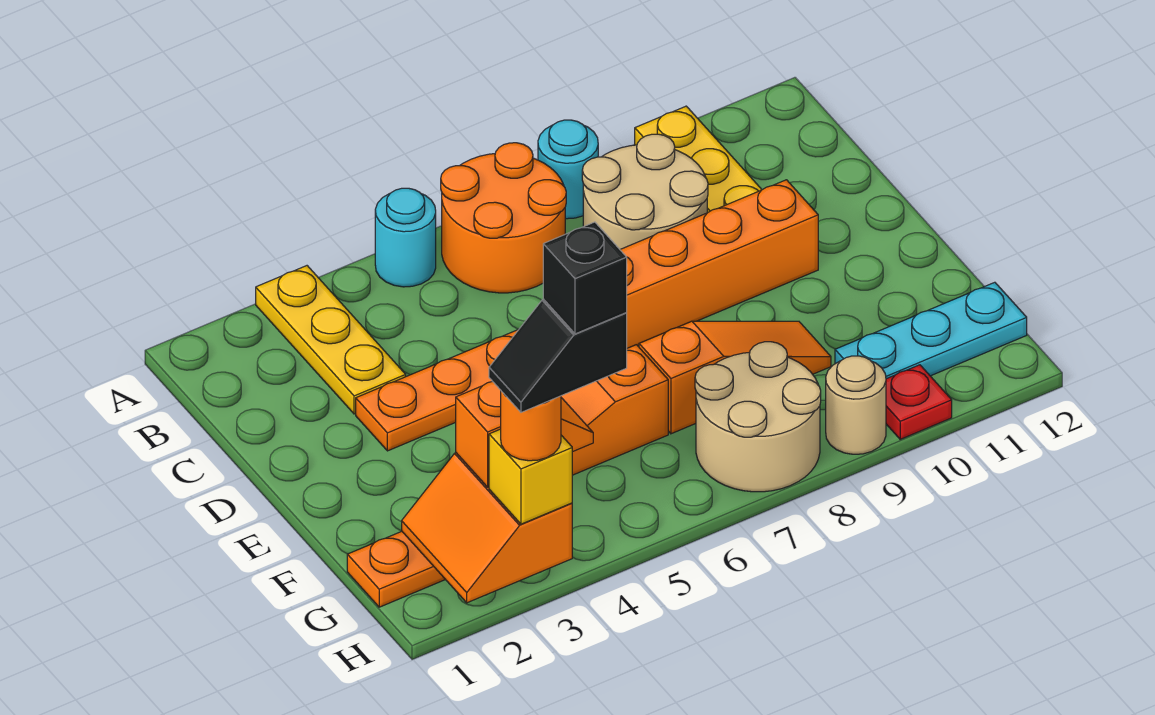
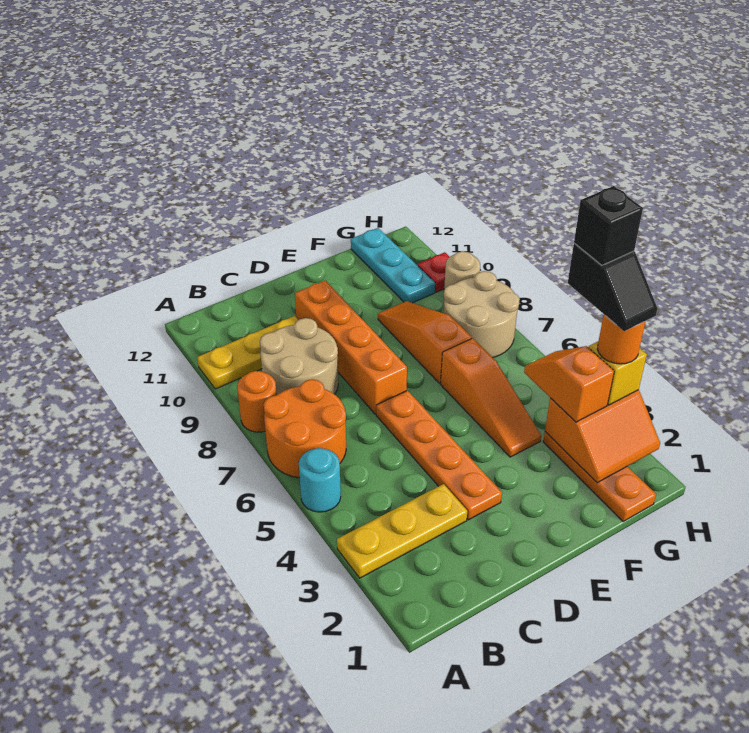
cyan 1x1 round brick [538,120,598,219] -> orange 1x1 round brick [237,371,277,432]

